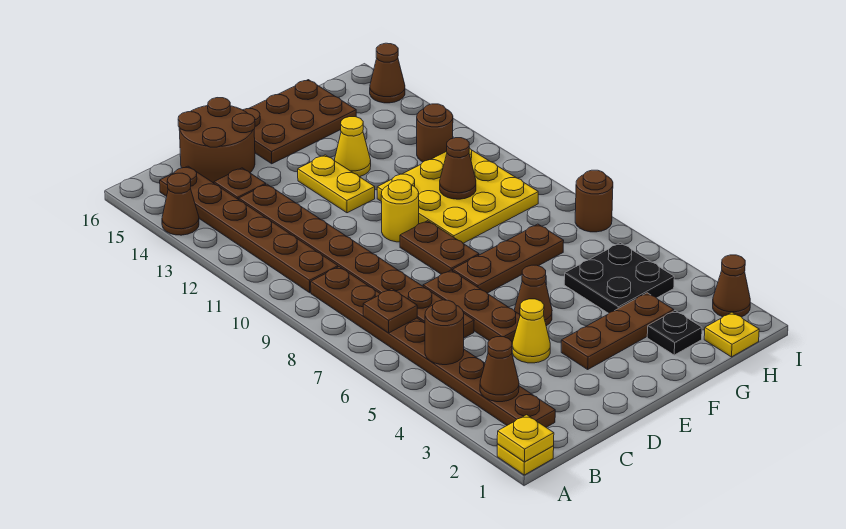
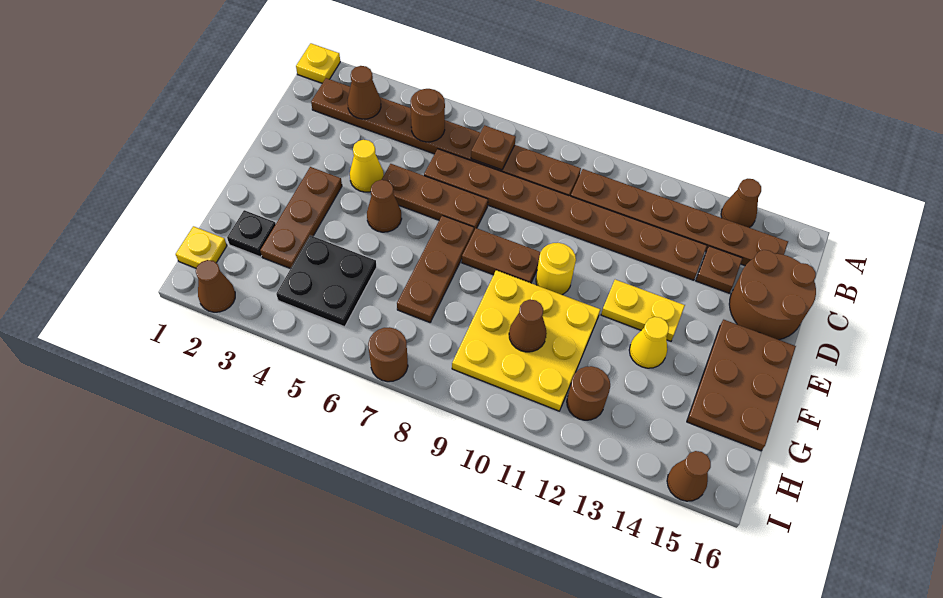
yellow 1x1 plate [497,415,554,462] -> none

